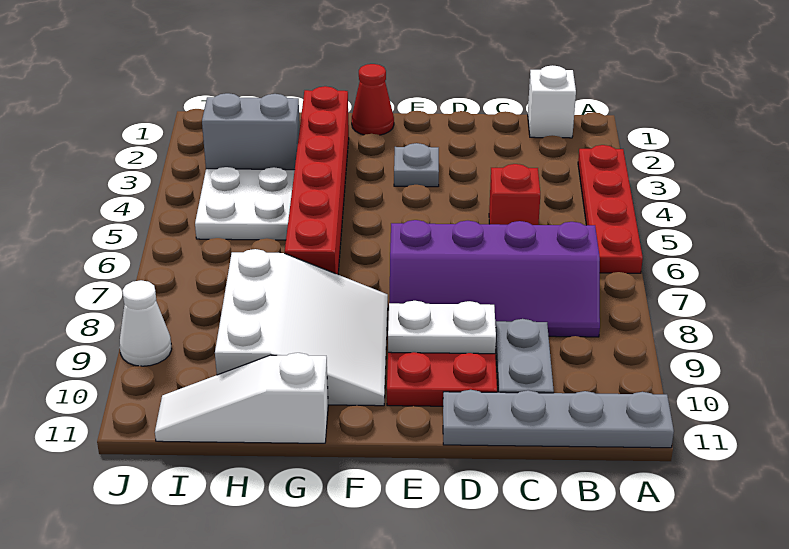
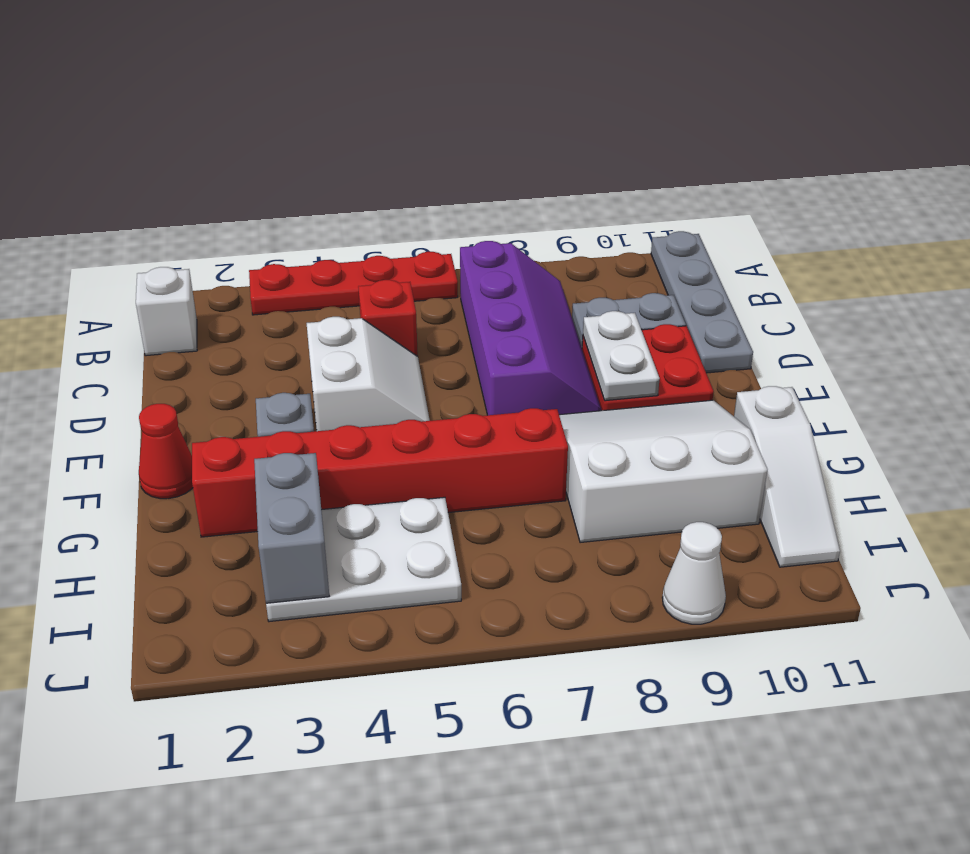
none -> white 2x2 slope [307,317,430,431]

